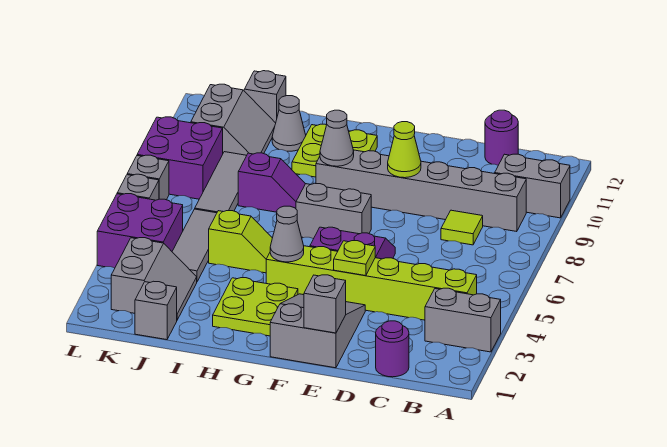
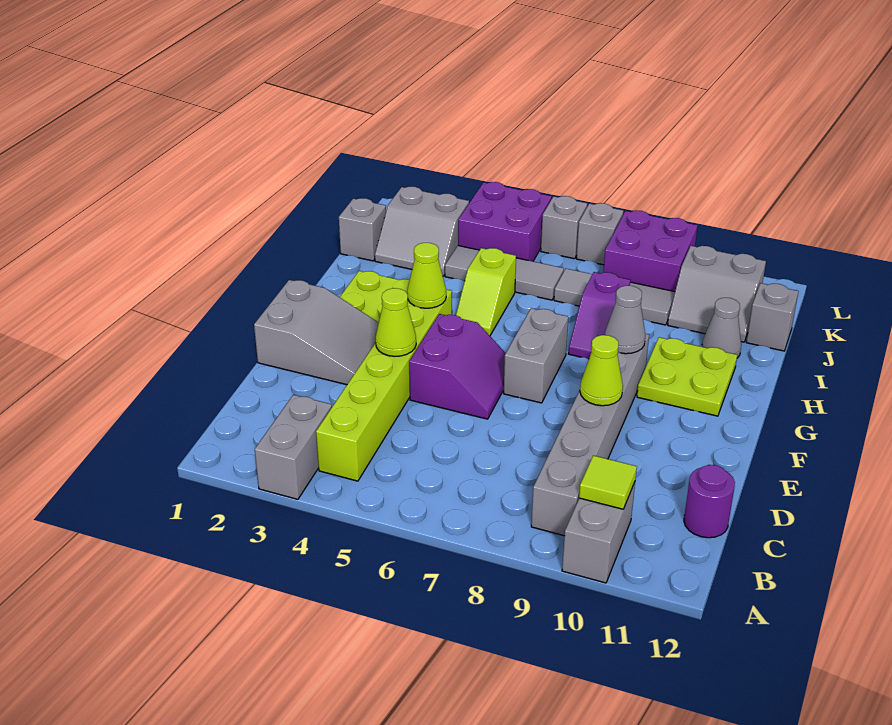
purple 1x1 round brick [376,321,409,377] -> none
lime 1x1 tile [441,210,483,245] -> lime 1x1 tile moved to [579,455,637,509]
grey 1x1 brick [304,275,346,333] -> none
lime 1x1 plate [334,241,375,276] -> lime 1x1 cone [376,288,416,356]
grey 1x1 cone [270,206,304,262] -> lime 1x1 cone [407,243,446,308]

